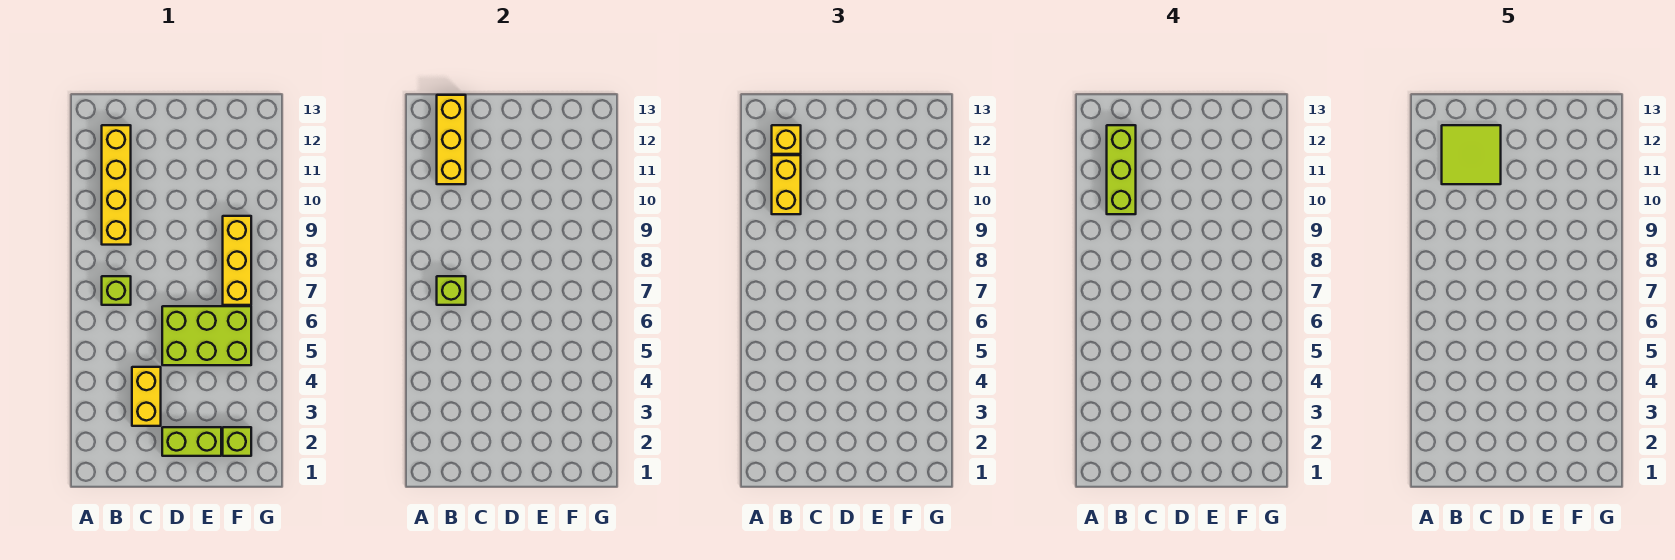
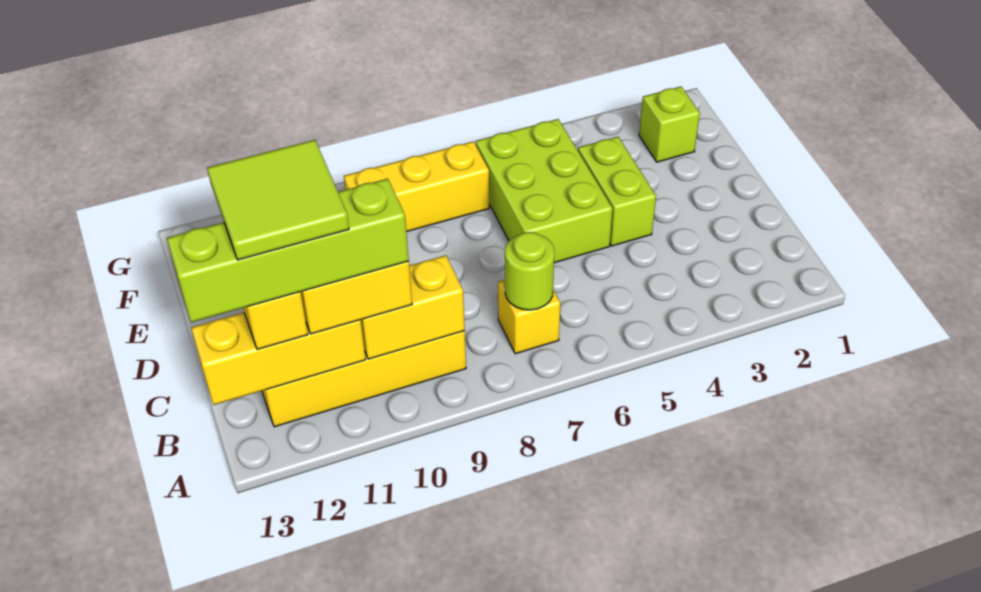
lime 1x1 brick [102,276,131,305] -> yellow 1x1 brick [498,280,560,354]
lime 1x1 brick [437,276,466,305] -> lime 1x1 round brick [505,232,555,310]
lime 1x3 brick [1107,125,1136,214] -> lime 1x4 brick [167,179,409,322]
yellow 1x2 brick [132,367,161,426] -> yellow 1x2 brick moved to [361,255,465,359]
lime 1x2 brick [162,427,221,456] -> lime 1x2 brick moved to [578,137,656,246]

